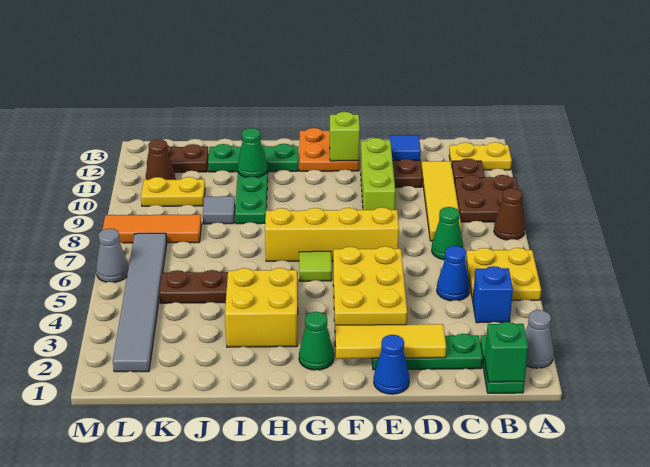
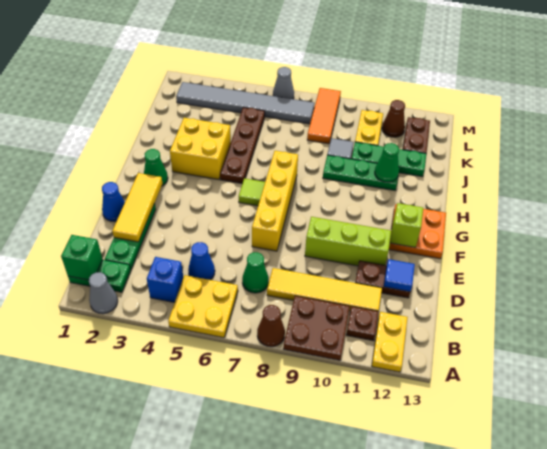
yellow 2x3 brick [333,246,407,346] -> none
green 1x3 plate [208,144,298,172] -> green 1x3 plate turned to [352,142,426,177]

